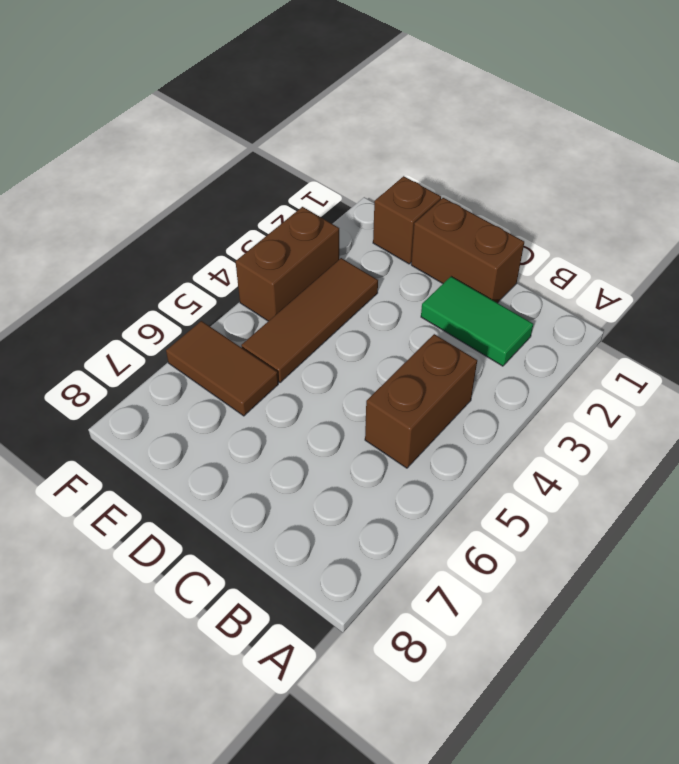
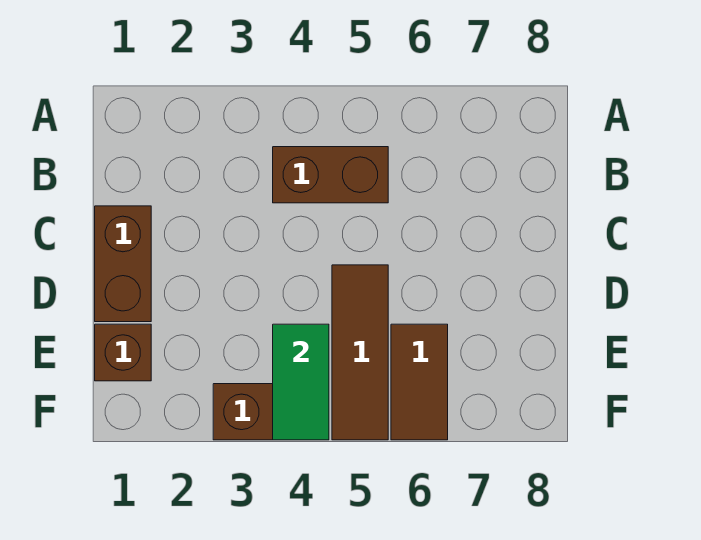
green 1x2 tile [421,277,533,366] -> green 1x2 tile moved to [273,324,329,440]
brown 1x3 tile [241,258,378,383] -> brown 1x3 tile turned to [332,265,388,440]

